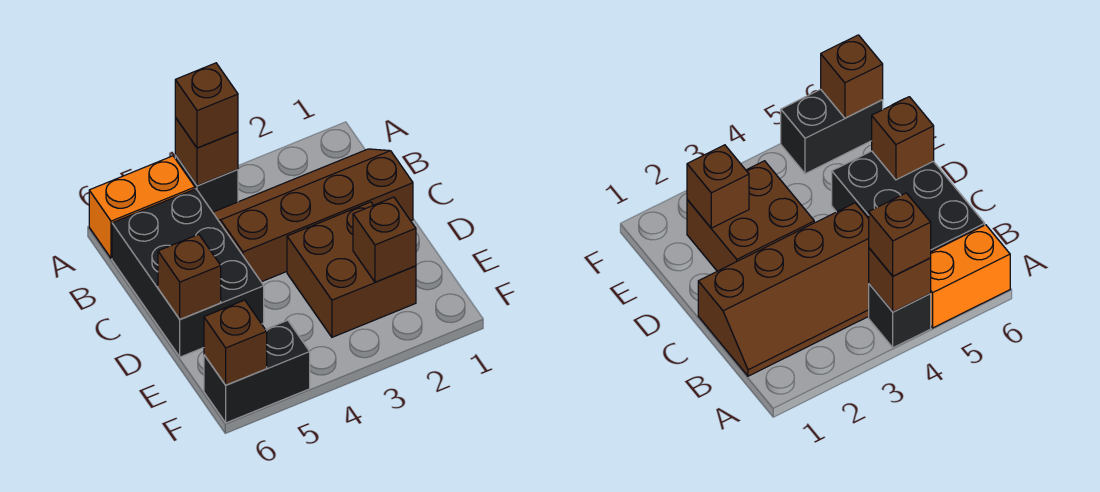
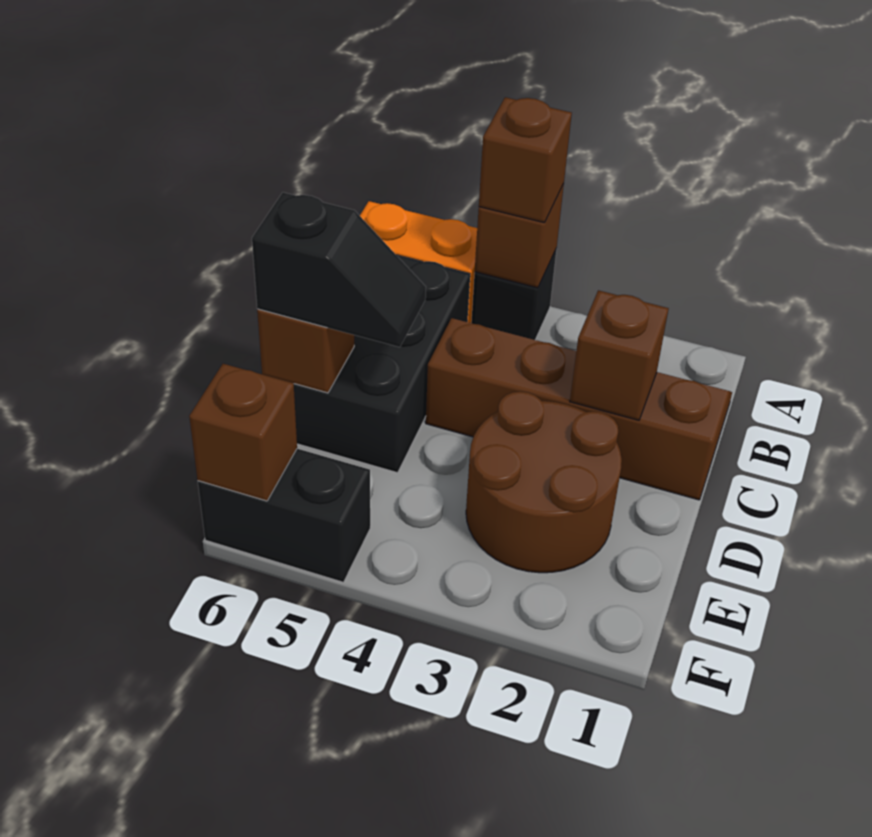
brown 2x2 brick [287,202,416,337] -> brown 2x2 round brick [466,391,622,573]
none -> black 1x2 slope [252,192,426,347]
brown 1x1 brick [353,197,416,282] -> brown 1x1 brick moved to [570,290,669,420]

